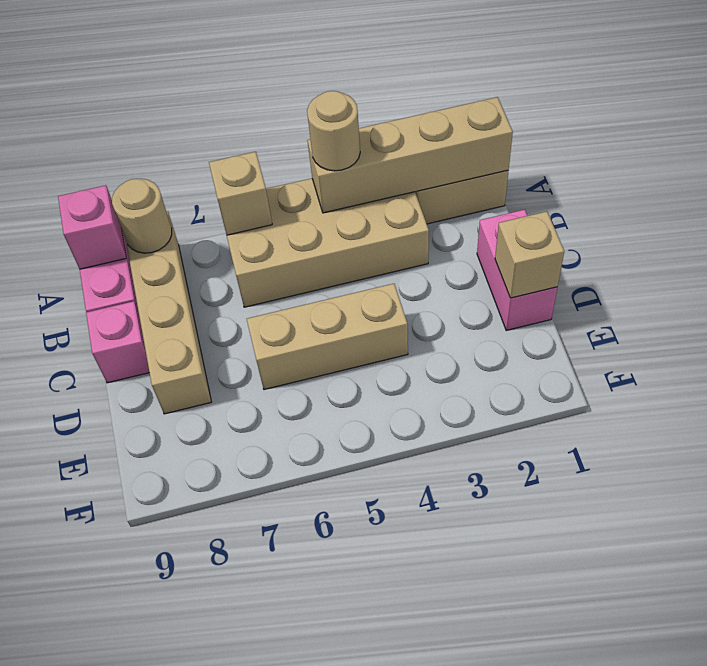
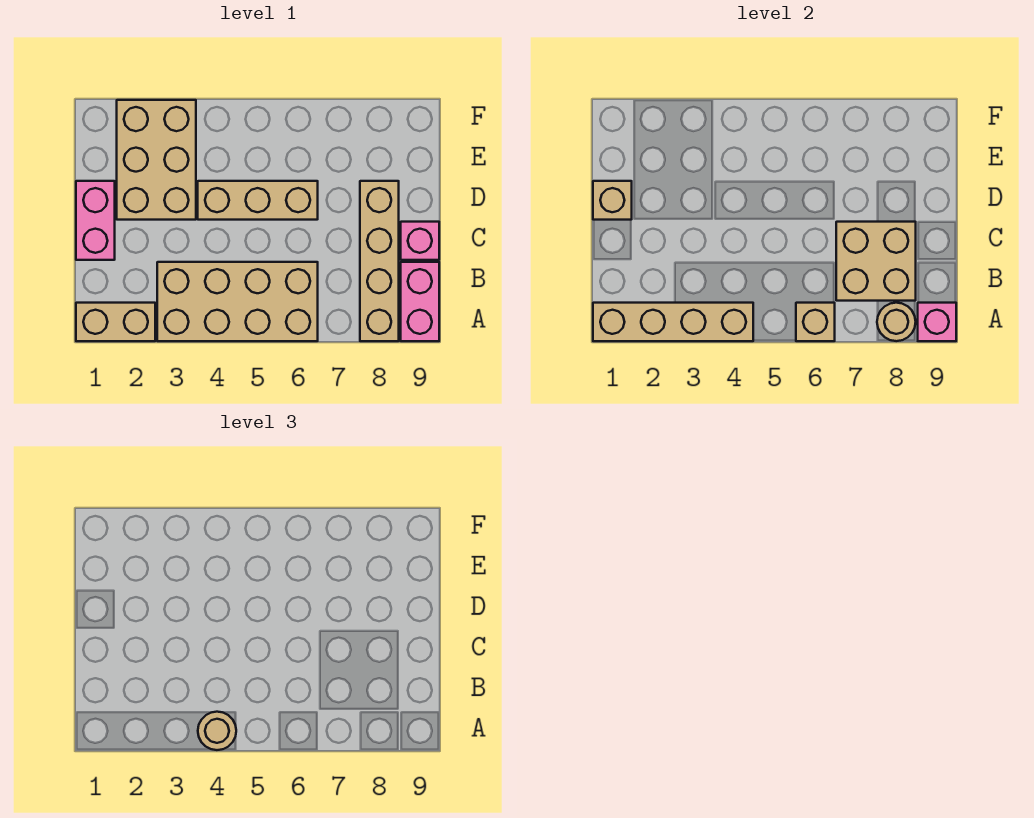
none -> tan 2x2 brick [836,222,916,301]
none -> tan 2x3 brick [117,100,196,220]

